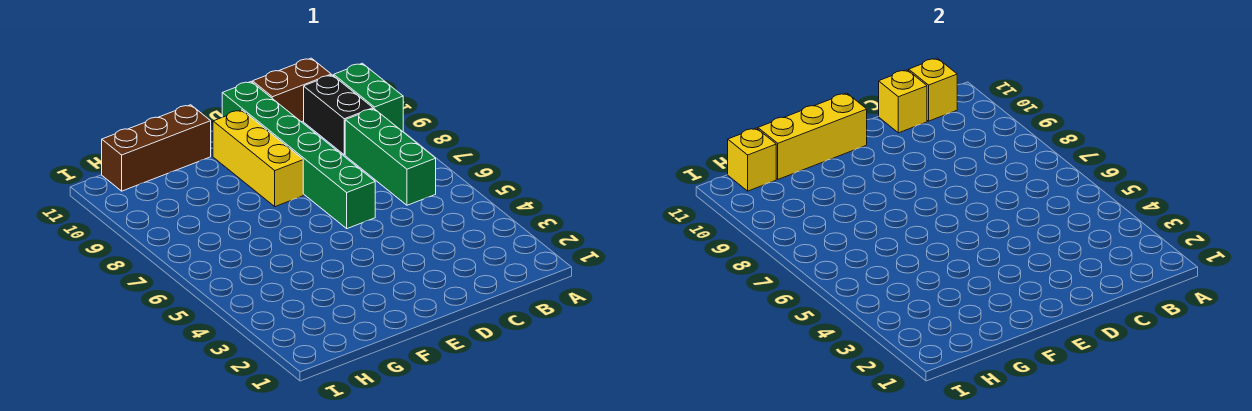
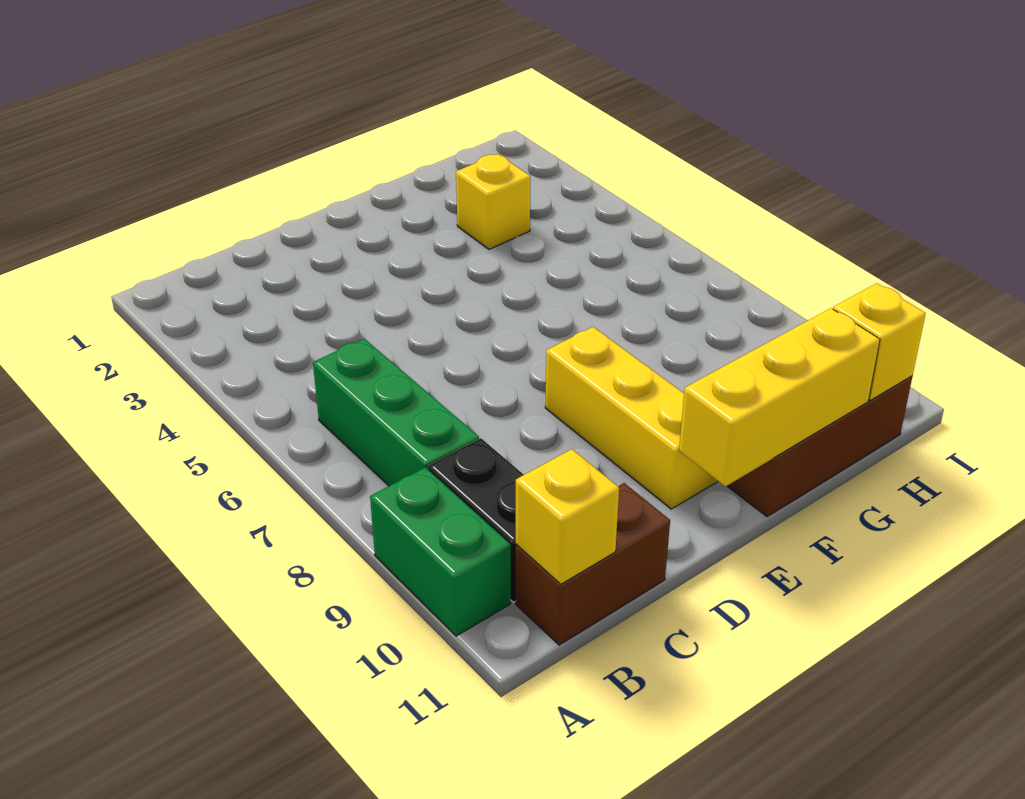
yellow 1x1 brick [879,70,927,133] -> yellow 1x1 brick moved to [456,154,530,249]
green 1x6 brick [222,82,375,229] -> none

